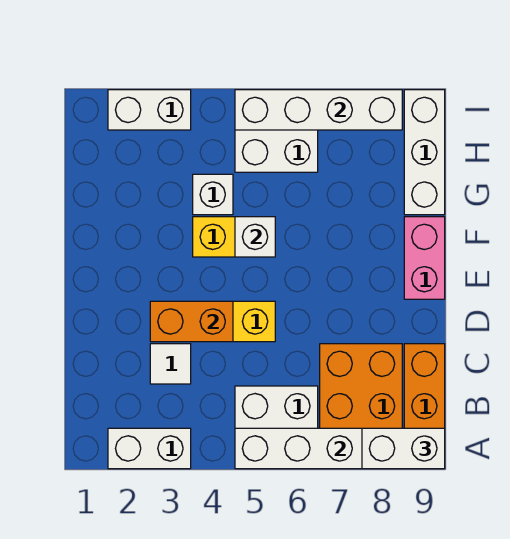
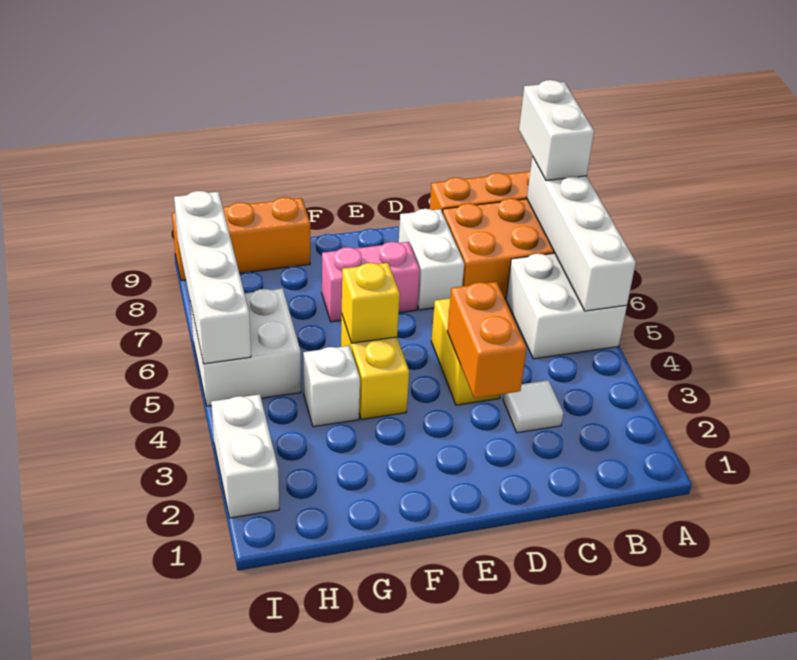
white 1x2 brick [108,428,191,469] -> white 1x2 brick moved to [399,209,464,310]
pink 1x2 brick [404,217,445,299] -> pink 1x2 brick moved to [322,242,420,322]
white 1x1 brick [235,217,275,257] -> yellow 1x1 brick [342,263,400,343]
white 1x3 brick [404,90,445,215] -> orange 1x3 brick [172,197,310,281]

